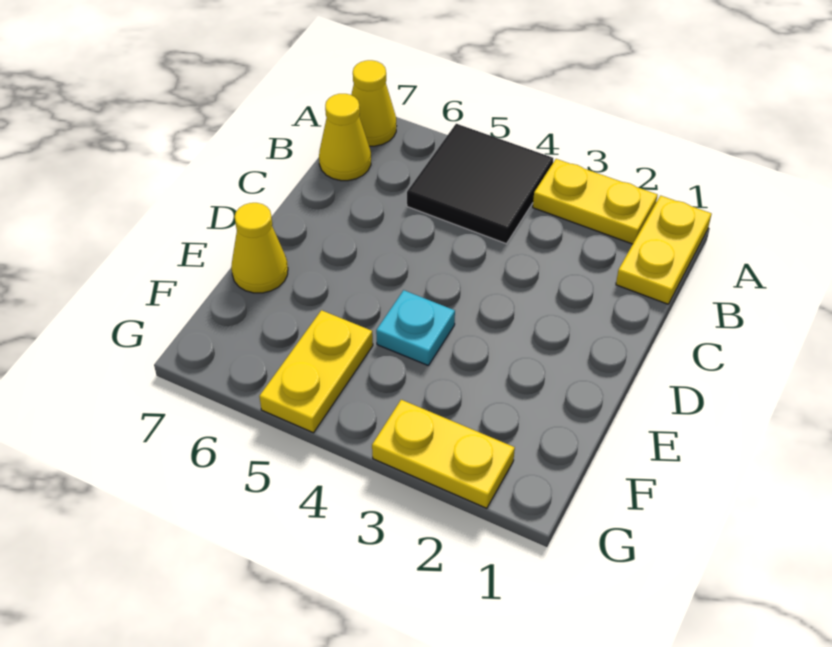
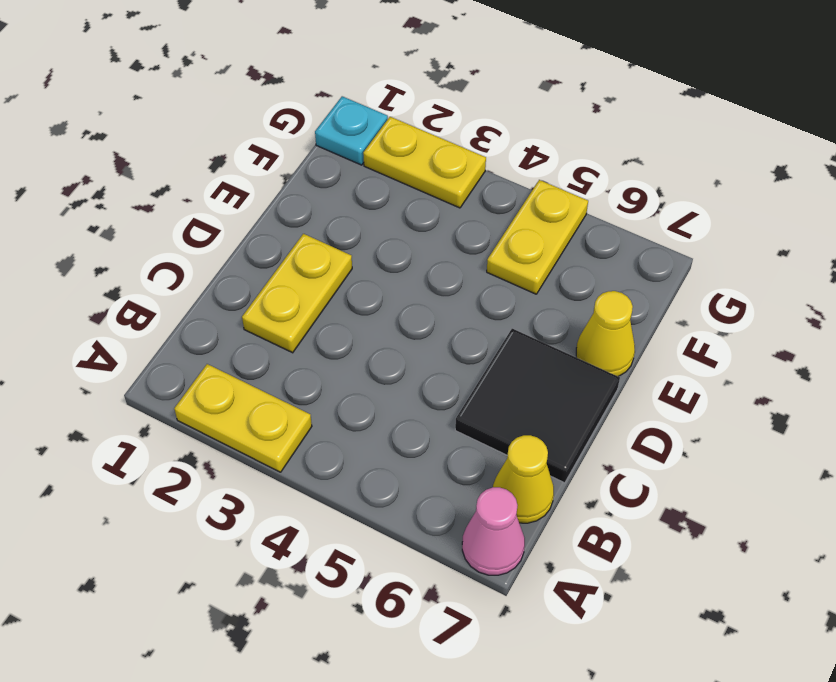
yellow 1x2 plate [616,195,711,304] -> yellow 1x2 plate moved to [242,234,352,353]
black 2x2 tile [407,124,553,244] -> black 2x2 tile moved to [455,329,620,483]
yellow 1x1 cone [351,60,396,146] -> pink 1x1 cone [462,487,525,575]
cyan 1x1 plate [376,290,455,366] -> cyan 1x1 plate moved to [315,96,388,165]

